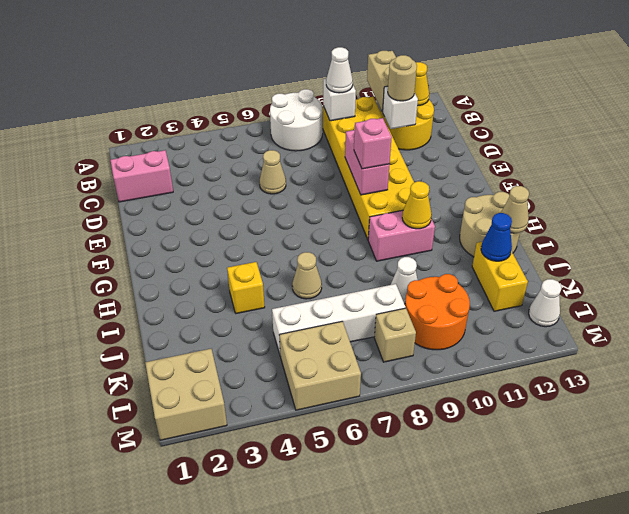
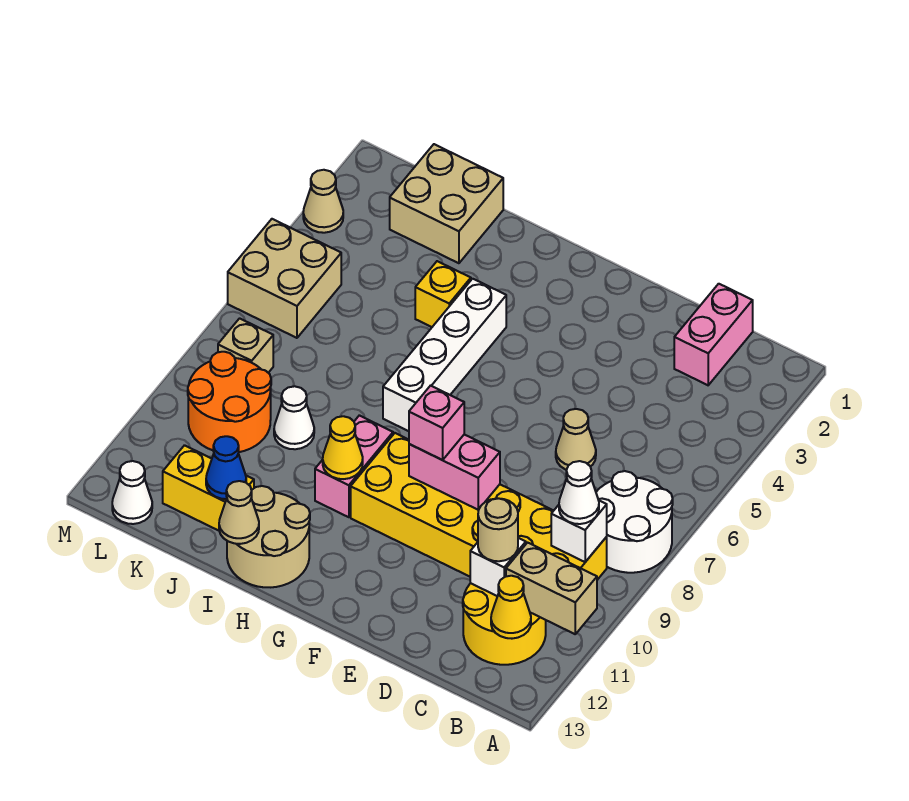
tan 1x1 cone [292,252,322,299] -> tan 1x1 cone moved to [303,170,343,233]
white 1x4 brick [272,284,406,354] -> white 1x4 brick moved to [383,279,506,431]
tan 2x2 brick [145,349,227,440] -> tan 2x2 brick moved to [390,144,503,263]

